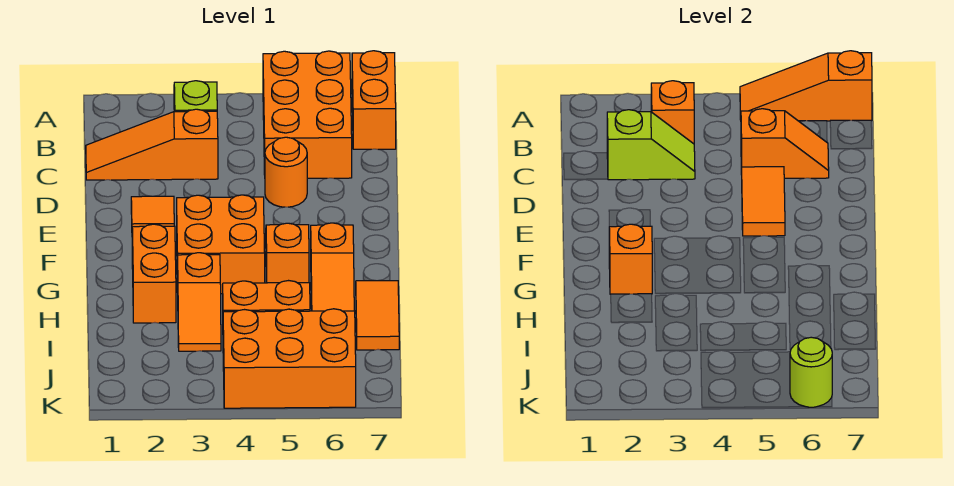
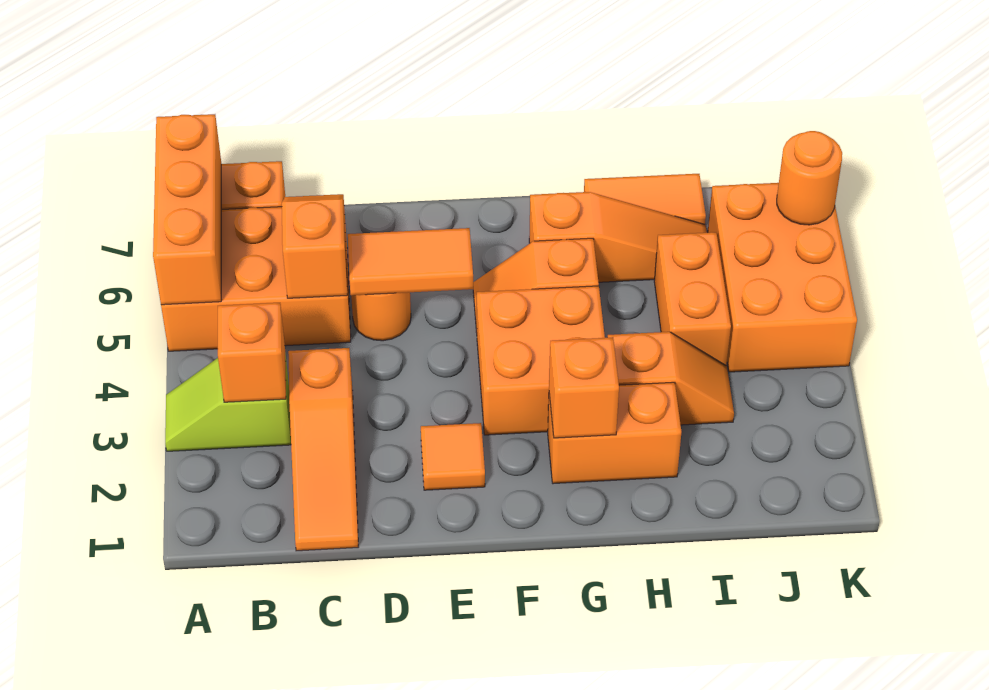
orange 1x3 slope [740,51,872,121] -> orange 1x3 brick [153,114,221,305]
lime 1x2 slope [607,110,695,180] -> none
lime 1x1 round brick [790,337,832,407] -> orange 1x1 round brick [777,131,842,225]

